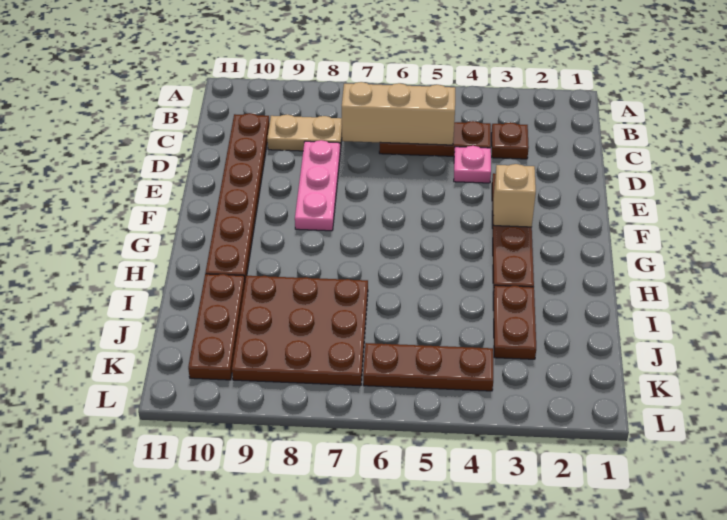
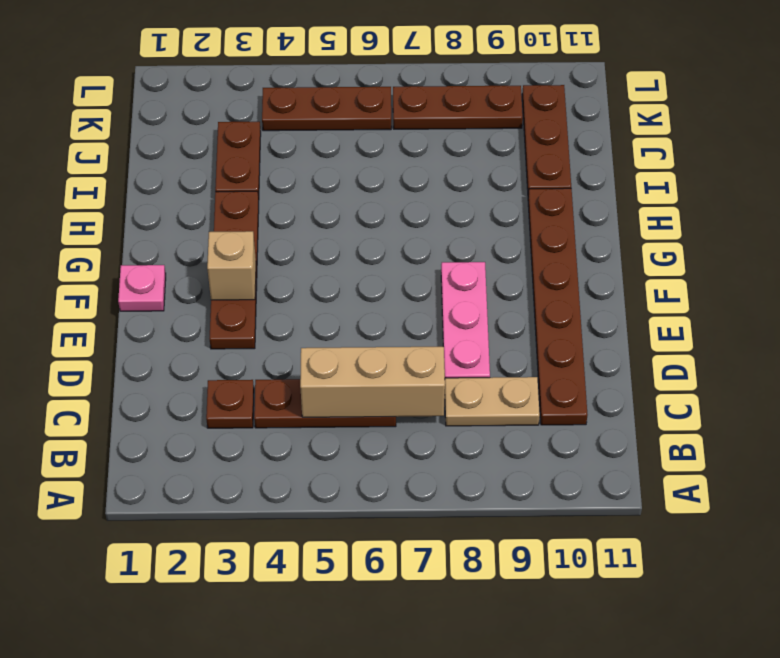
pink 1x1 plate [454,146,491,183] -> pink 1x1 plate moved to [118,265,166,311]
brown 3x3 plate [232,276,368,386] -> brown 1x3 plate [393,86,523,129]

